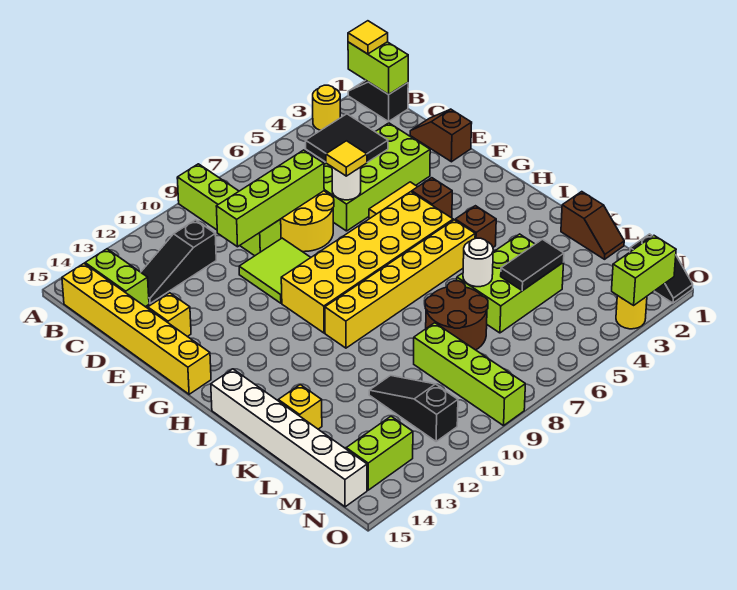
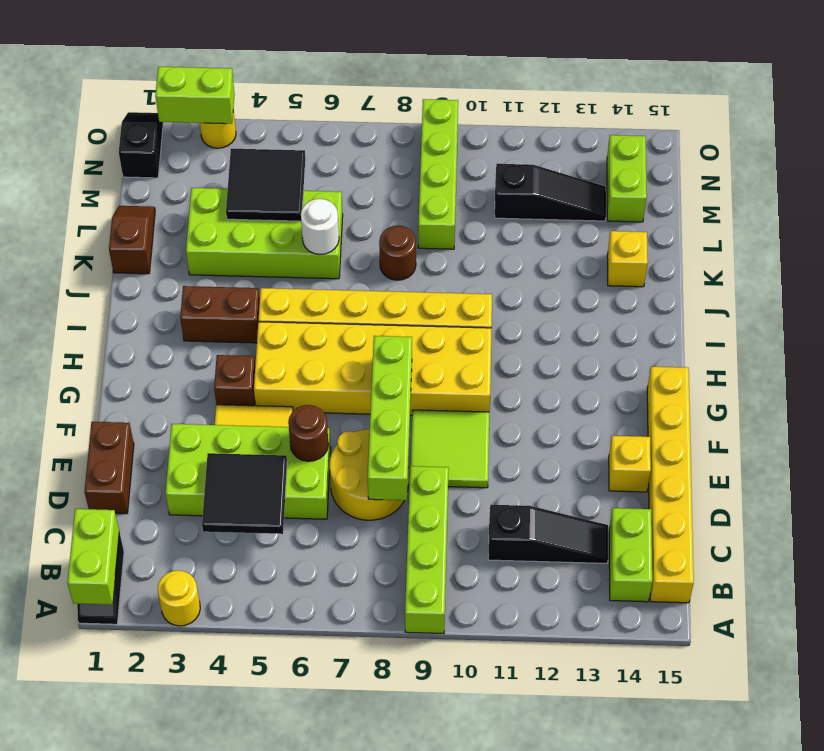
yellow 1x1 tile [348,21,388,54] -> none
brown 1x2 slope [410,109,472,162] -> brown 1x2 brick [84,422,134,514]
lime 1x4 brick [216,150,324,247] -> lime 1x4 brick turned to [368,336,412,500]
white 1x1 round brick [332,167,361,200] -> brown 1x1 round brick [288,405,329,461]
yellow 1x1 tile [326,141,367,176] -> none
brown 1x1 brick [455,206,496,247] -> brown 1x2 brick [180,286,260,343]
white 1x6 brick [211,369,367,507] -> none
lime 2x3 brick [457,234,564,333] -> lime 2x4 brick [186,188,343,279]
brown 2x2 round brick [425,281,488,350] -> brown 1x1 round brick [379,226,416,280]
black 1x2 tile [501,239,564,291] -> black 2x2 tile [226,149,305,221]
black 1x3 slope [369,376,458,441] -> black 1x3 slope turned to [495,164,606,221]
lime 1x2 brick [346,416,413,490] -> lime 1x2 brick turned to [607,135,647,222]

